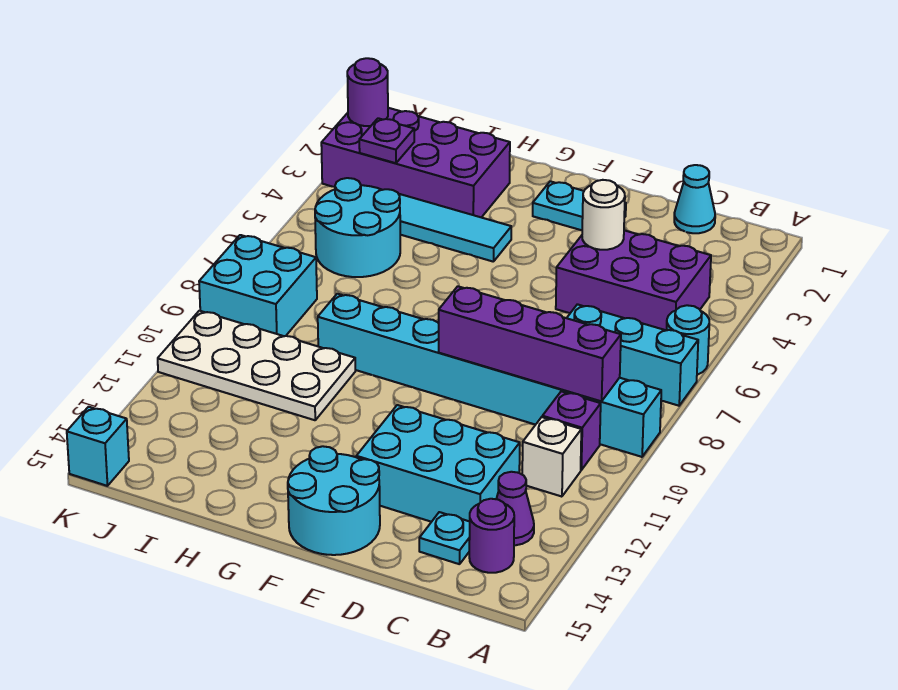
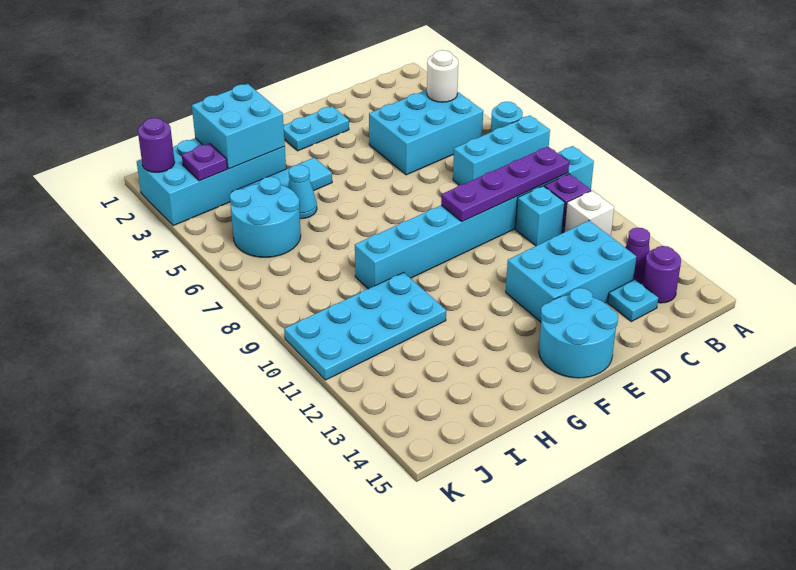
purple 2x3 brick [556,230,711,330] -> cyan 2x3 brick [369,90,483,175]
purple 1x4 brick [439,286,621,401] -> purple 1x4 plate [441,147,569,222]
cyan 1x1 cone [674,165,715,233] -> cyan 1x1 cone moved to [288,165,317,219]
white 1x1 round brick [582,180,625,250] -> white 1x1 round brick moved to [427,50,458,102]
purple 2x4 brick [321,108,510,217] -> cyan 2x4 brick [137,138,286,226]
white 2x4 plate [158,311,355,420] -> cyan 2x4 plate [284,272,446,380]
cyan 2x2 brick [199,235,317,336] -> cyan 2x2 brick moved to [192,84,285,169]
cyan 1x1 brick [67,407,129,486] -> cyan 1x1 brick moved to [516,186,565,246]

